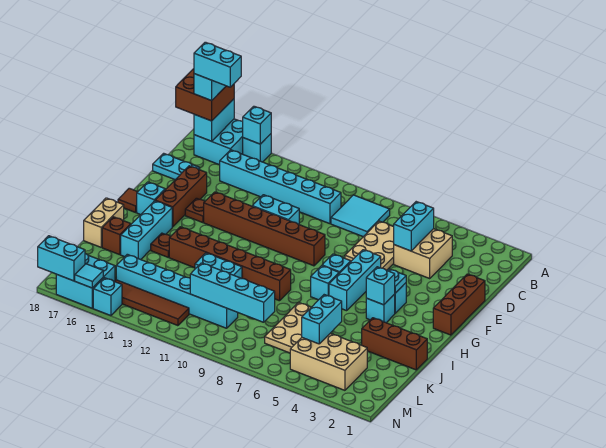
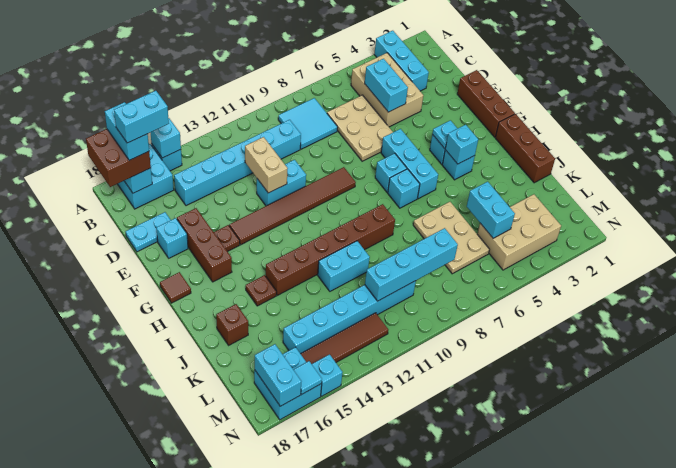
tan 2x2 brick [394,229,452,278] -> tan 2x3 brick [351,53,423,127]
brown 1x6 brick [204,192,325,266] -> brown 1x6 tile [229,167,356,245]
cyan 1x1 brick [137,182,165,215] -> cyan 1x1 brick moved to [156,218,188,258]
cyan 1x3 brick [121,201,172,260] -> cyan 1x3 brick moved to [374,31,429,91]
tan 1x2 brick [84,198,124,247] -> tan 1x2 brick moved to [245,137,288,193]
brown 1x3 brick [362,318,427,370] -> brown 1x3 brick turned to [495,114,555,183]
cyan 1x2 brick [38,236,85,281] -> cyan 1x2 brick turned to [255,344,301,406]

